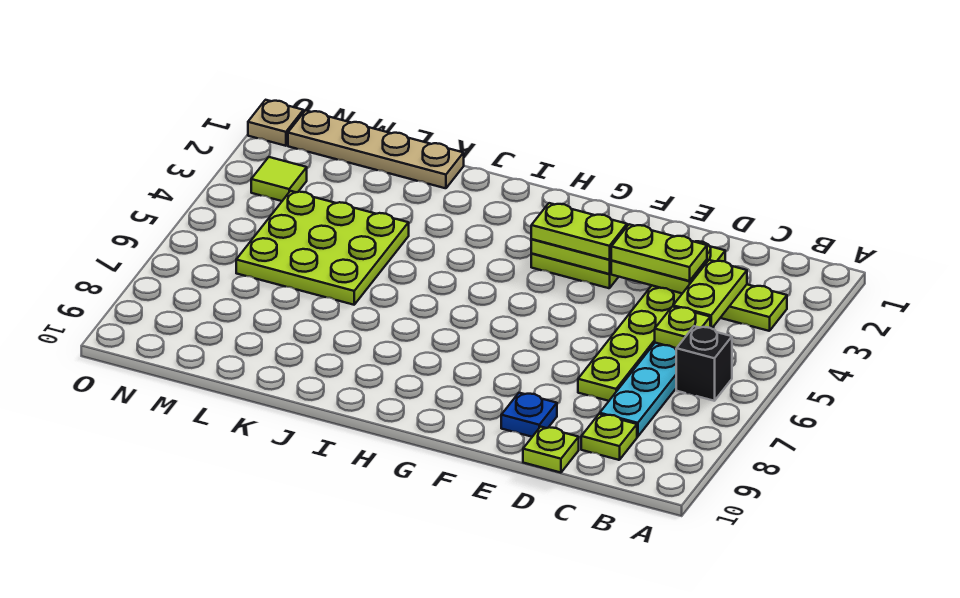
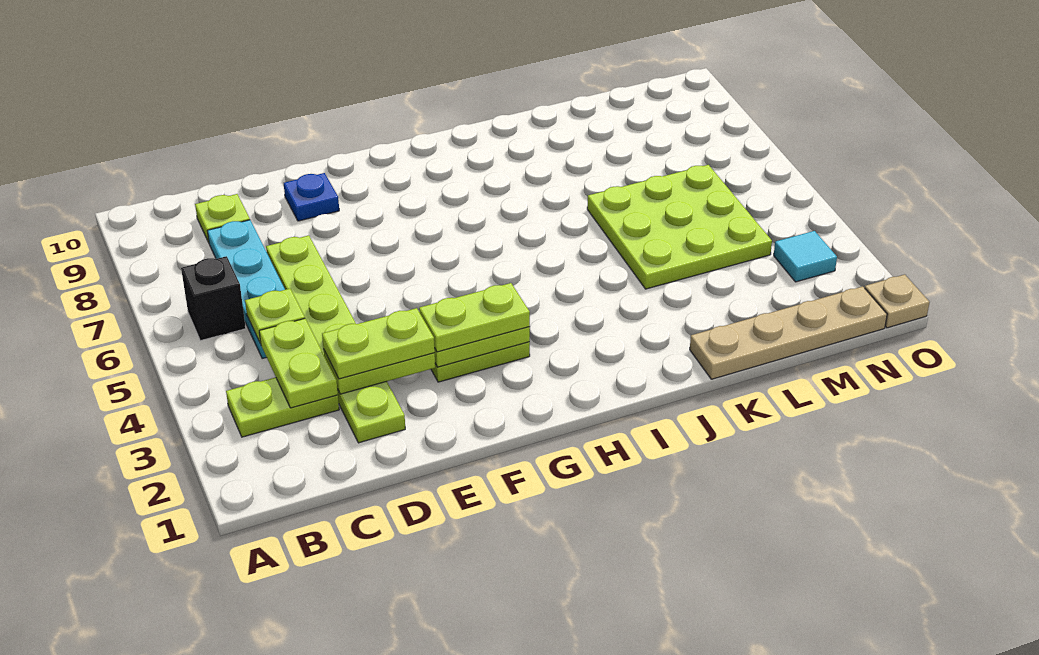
lime 1x1 plate [523,427,579,473] -> none
lime 1x1 tile [251,157,307,201] -> cyan 1x1 tile [774,231,837,282]

